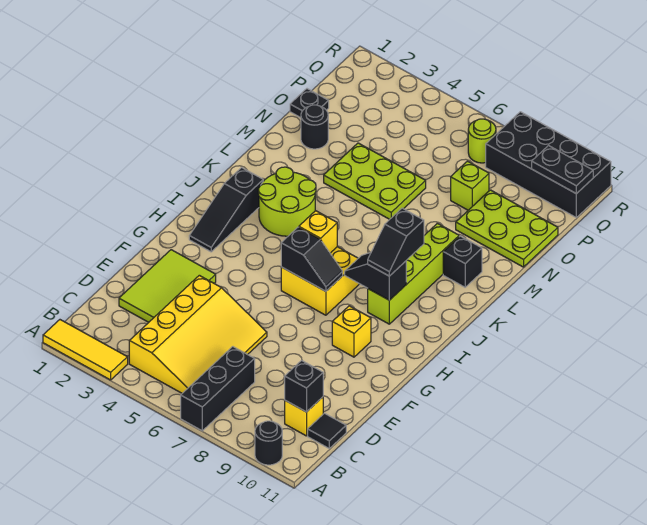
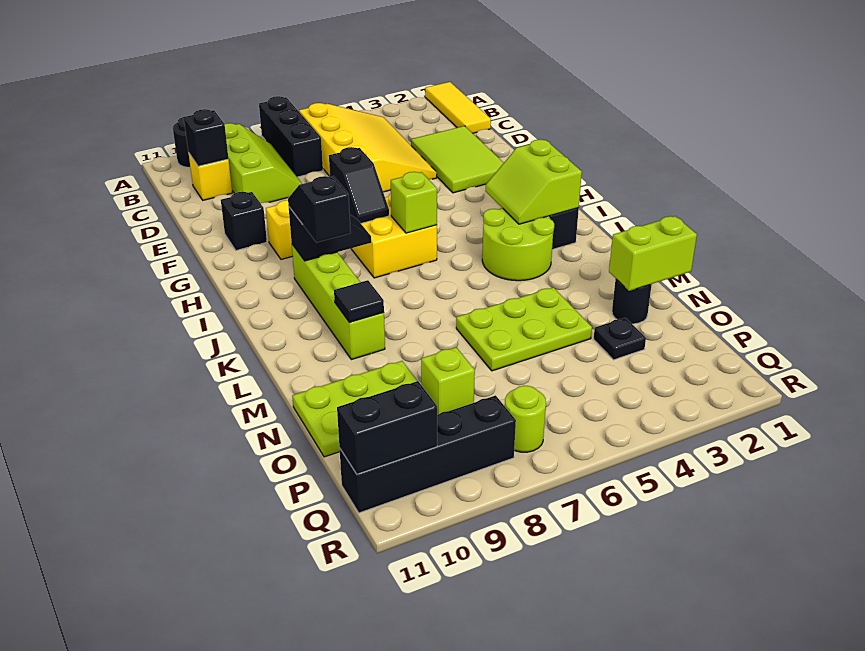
yellow 1x3 tile [43,320,128,380] -> yellow 1x3 tile turned to [425,82,491,133]
yellow 3x4 slope [129,275,267,393] -> yellow 3x4 slope turned to [299,103,437,192]
none -> lime 2x3 slope [225,123,302,203]
black 1x1 tile [308,413,346,448] -> black 1x1 tile moved to [334,280,384,323]
black 1x2 slope [281,227,343,291] -> black 1x2 slope turned to [329,147,389,223]
none -> lime 2x2 slope [485,139,582,224]
yellow 1x1 brick [299,211,337,253] -> lime 1x1 brick [391,172,437,233]
black 1x1 brick [443,236,482,287] -> black 1x1 brick moved to [221,192,267,250]
none -> lime 1x2 brick [609,216,697,291]
black 1x1 plate [290,89,329,118] -> black 1x1 plate moved to [594,318,646,360]
black 2x4 brick [486,112,611,217] -> black 1x4 brick [339,395,516,513]
black 1x2 plate [532,146,593,194] -> black 1x2 brick [337,381,437,474]

